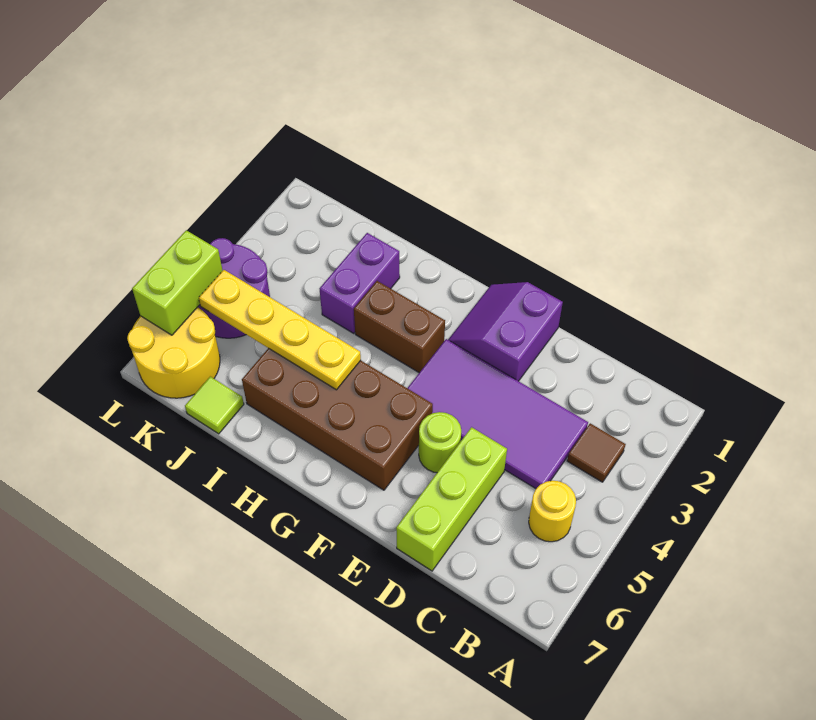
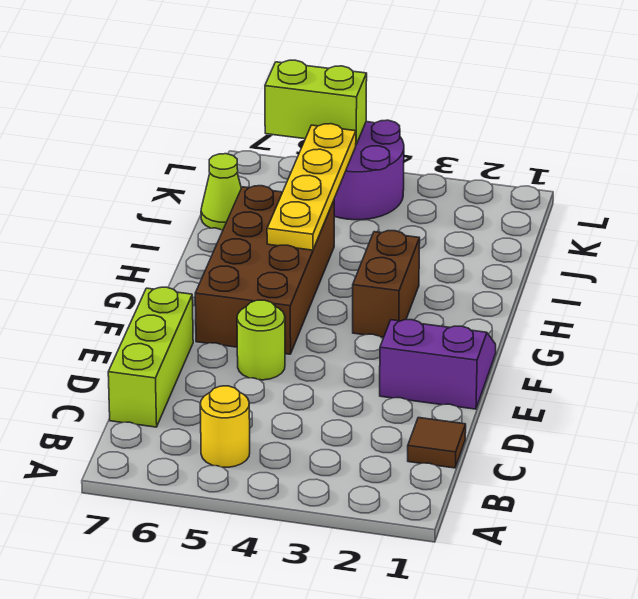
brown 1x1 tile [567,423,626,482] -> brown 1x1 tile moved to [408,418,466,468]
purple 2x4 tile [407,339,588,489] -> none
lime 1x3 brick [396,427,507,571] -> lime 1x3 brick turned to [108,287,193,427]
purple 1x2 brick [320,233,400,333] -> none
lime 1x1 tile [185,377,244,434] -> lime 1x1 cone [201,154,241,230]
yellow 2x2 round brick [127,307,220,398] -> none

